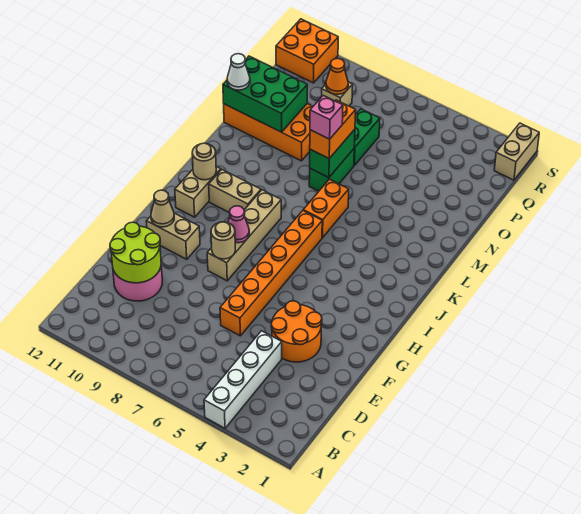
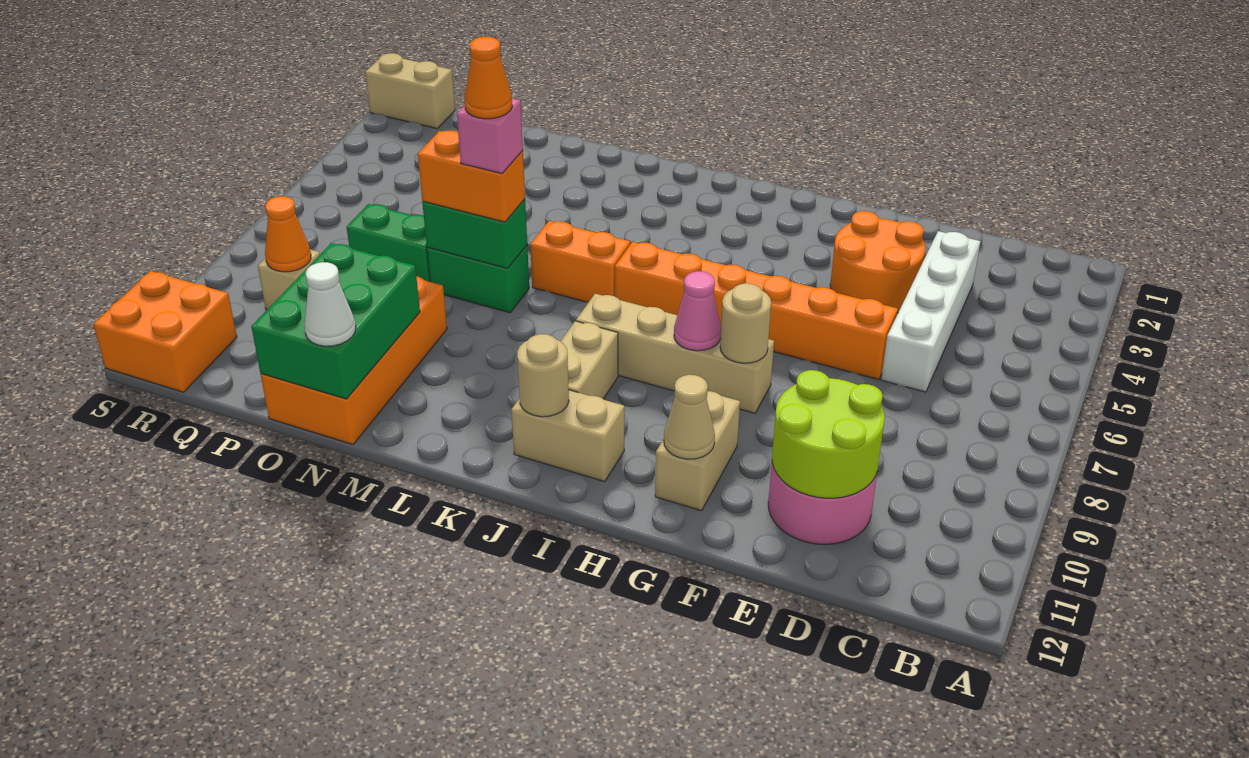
white 1x4 brick [204,331,282,428] -> white 1x4 brick turned to [881,231,981,392]
none -> orange 1x1 cone [465,37,512,119]

